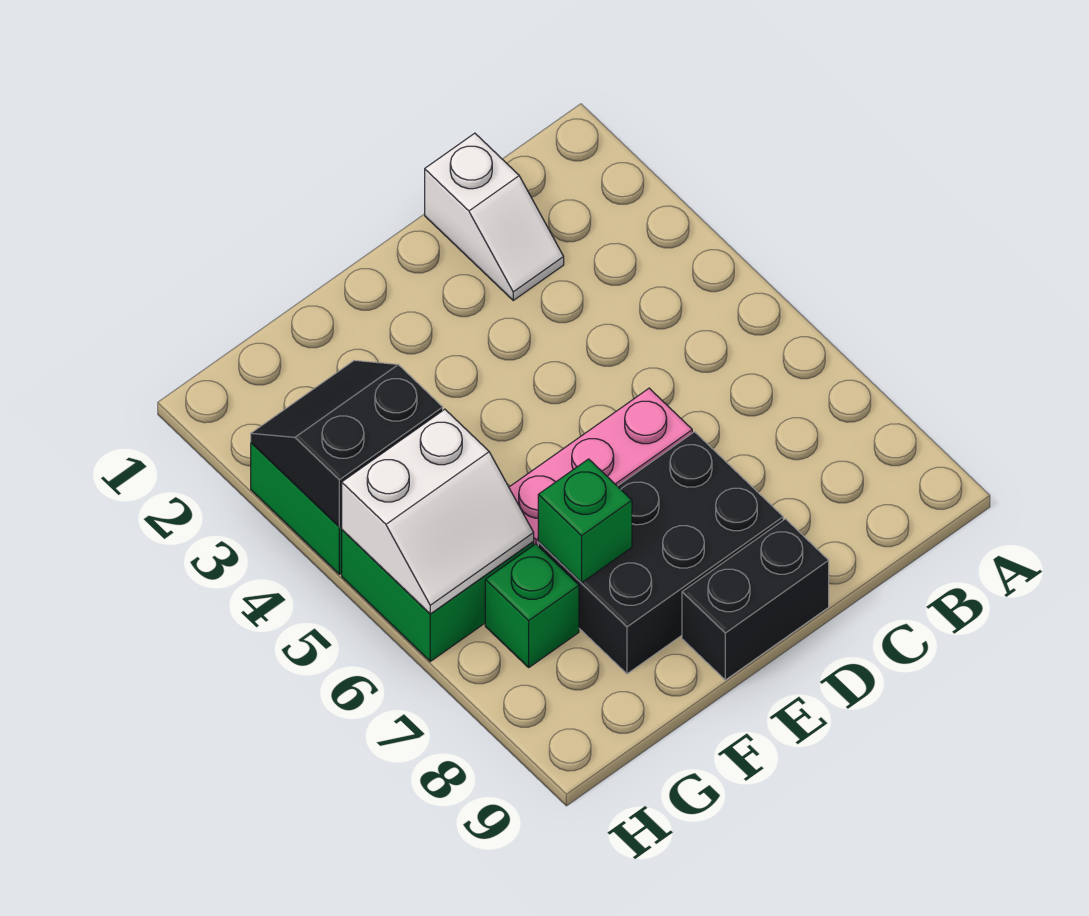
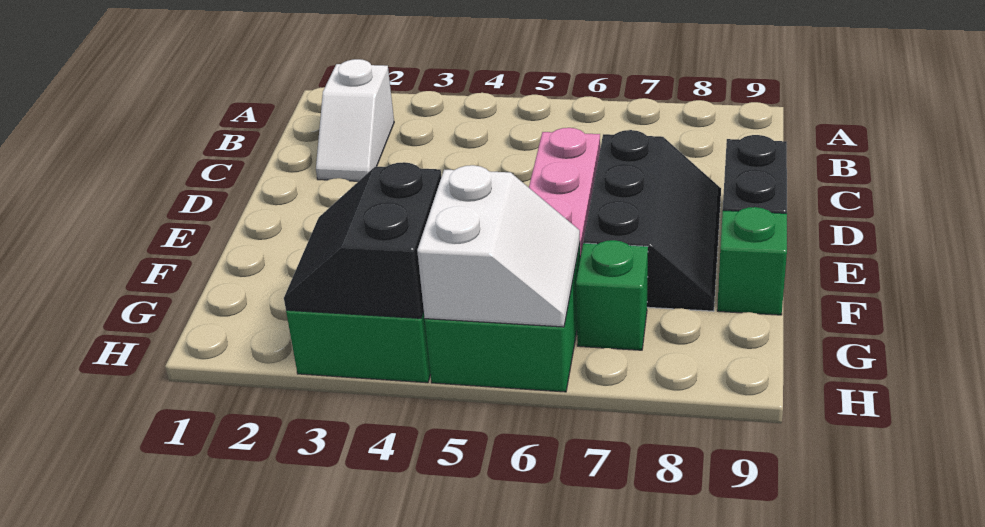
white 1x2 slope [425,133,564,300] -> white 1x2 slope turned to [316,59,394,181]
black 2x3 brick [538,432,783,674] -> black 2x3 slope [583,130,721,311]
green 1x1 brick [538,459,632,583] -> green 1x1 brick moved to [717,207,787,315]

